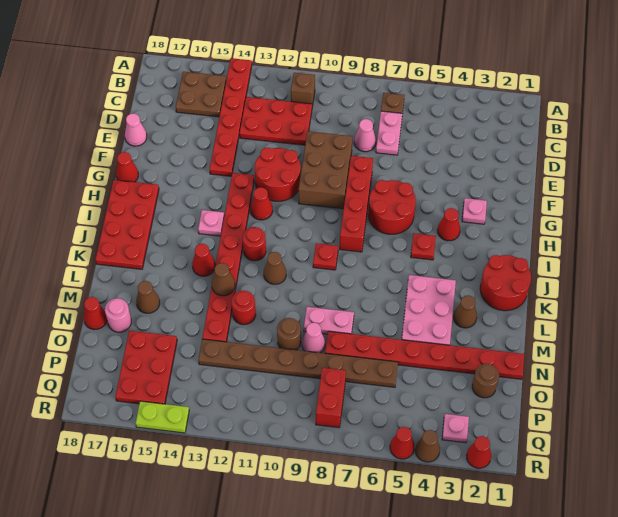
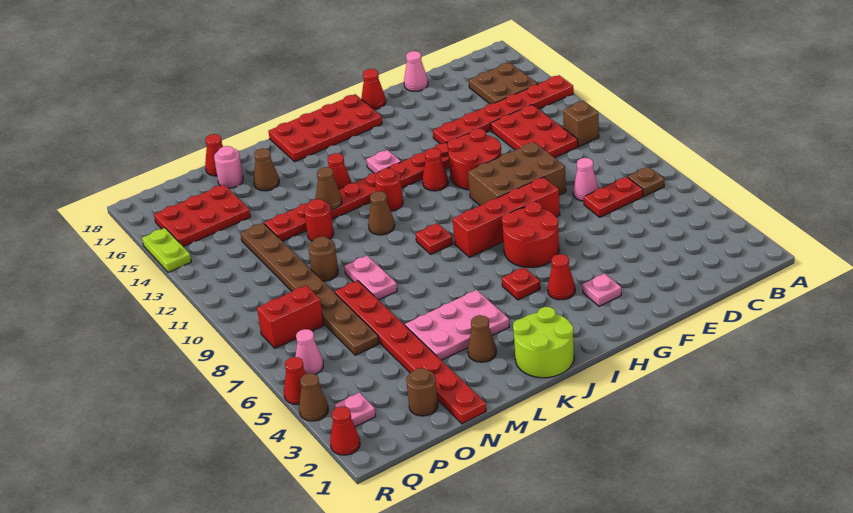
pink 1x2 plate [376,111,402,155] -> red 1x2 plate [584,177,643,217]
red 2x2 round brick [480,255,531,311] -> lime 2x2 round brick [513,307,574,378]
pink 1x1 cone [302,323,325,353] -> pink 1x1 cone moved to [295,329,323,374]

